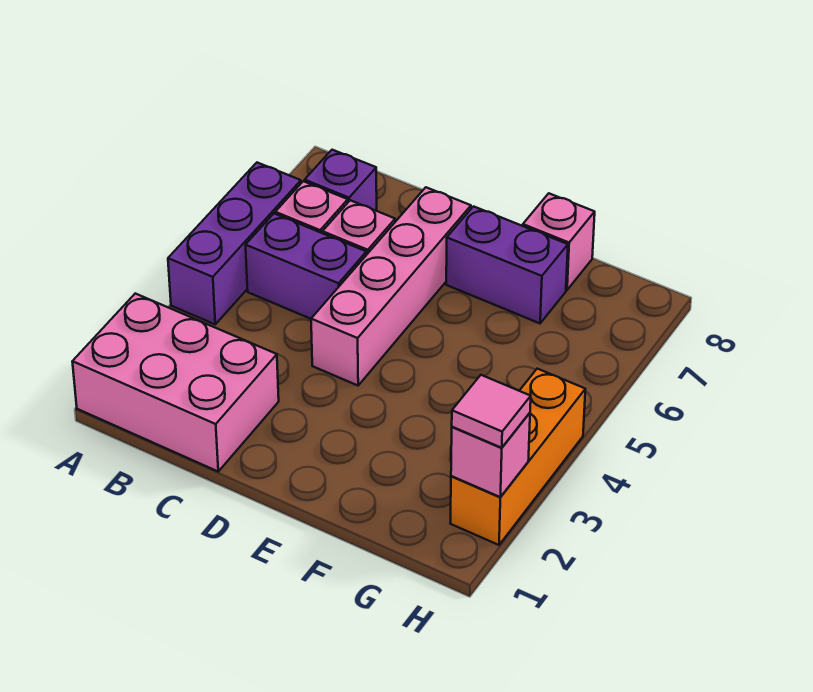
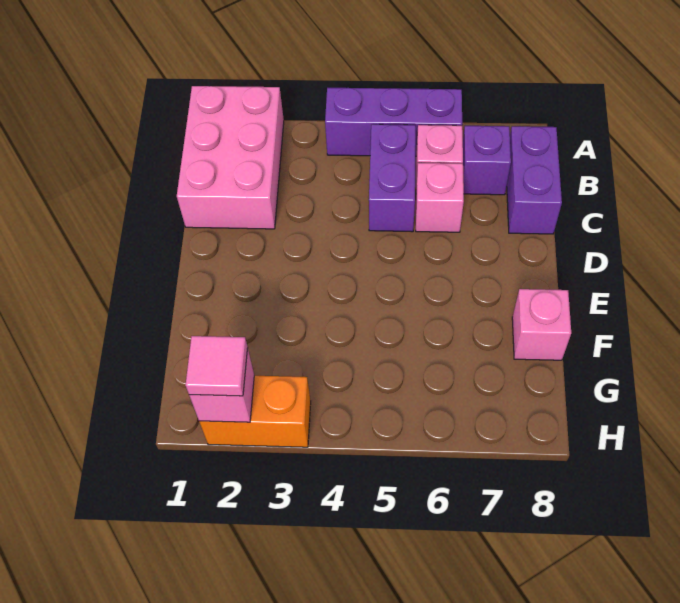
pink 1x4 brick [311,187,471,385] -> none
purple 1x2 brick [446,206,568,323] -> purple 1x2 brick moved to [507,126,562,234]
orange 1x3 brick [450,369,585,545] -> orange 1x2 brick [199,376,311,447]

